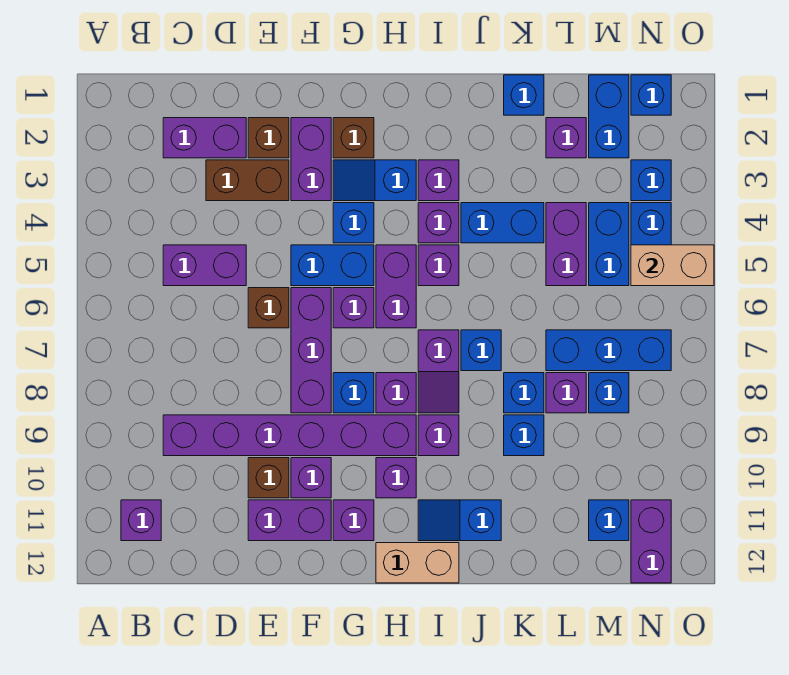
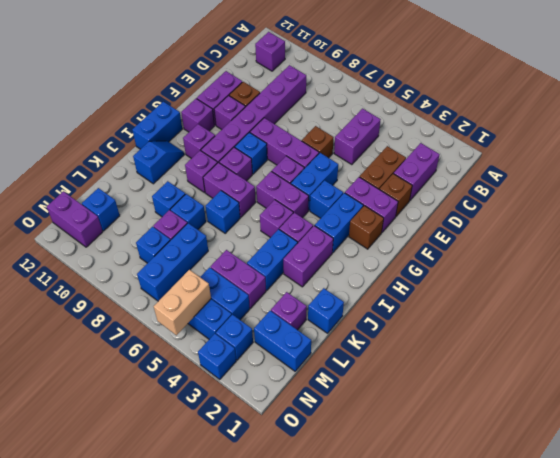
blue 1x2 slope [333,160,416,201] -> blue 1x2 brick [315,193,363,253]
tan 1x2 brick [376,543,459,583] -> blue 1x2 brick [132,102,182,149]
purple 1x1 brick [418,160,459,201] -> purple 1x2 brick [283,226,333,287]
purple 1x2 slope [418,330,459,413] -> purple 1x2 brick [203,162,256,217]
blue 1x1 brick [631,75,671,115] -> blue 1x1 brick moved to [198,334,236,379]

